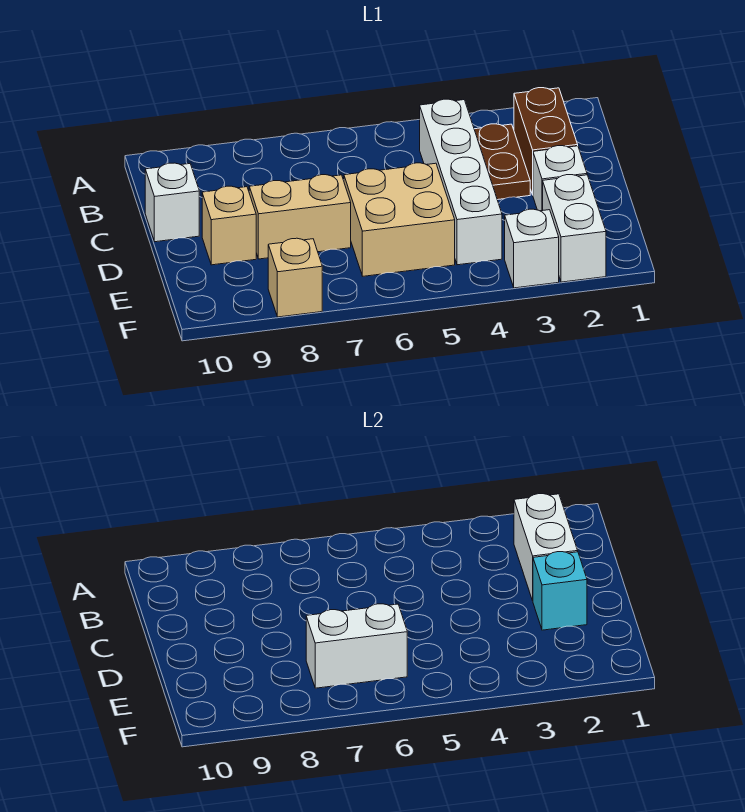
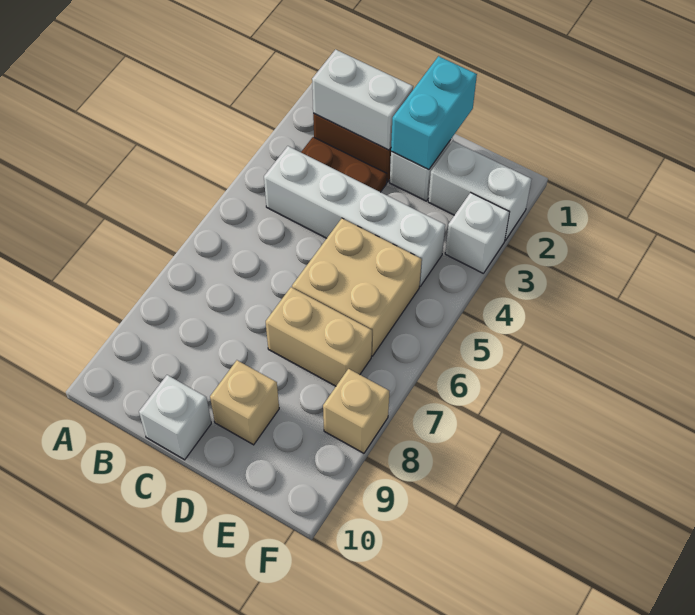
cyan 1x1 brick [533,552,587,630] -> cyan 1x2 brick [391,56,477,170]
tan 1x2 brick [249,175,351,259] -> tan 1x2 brick turned to [266,287,372,386]
white 1x2 brick [306,604,407,688] -> none

